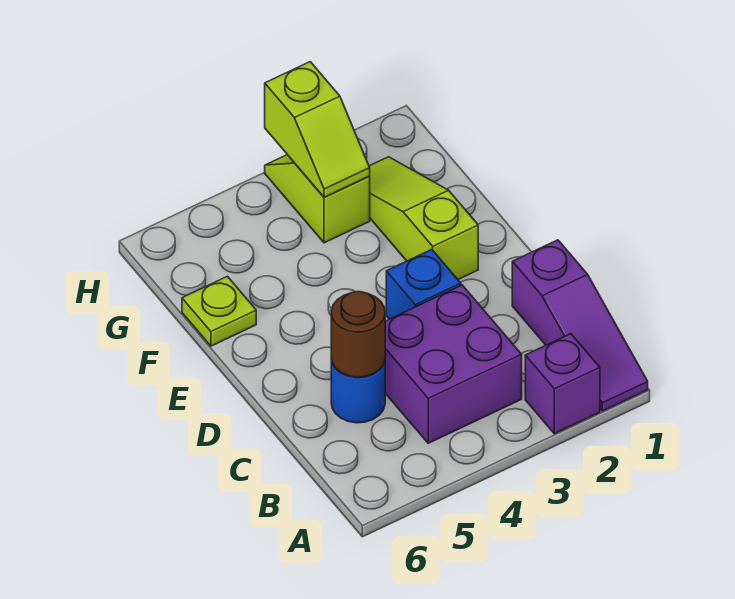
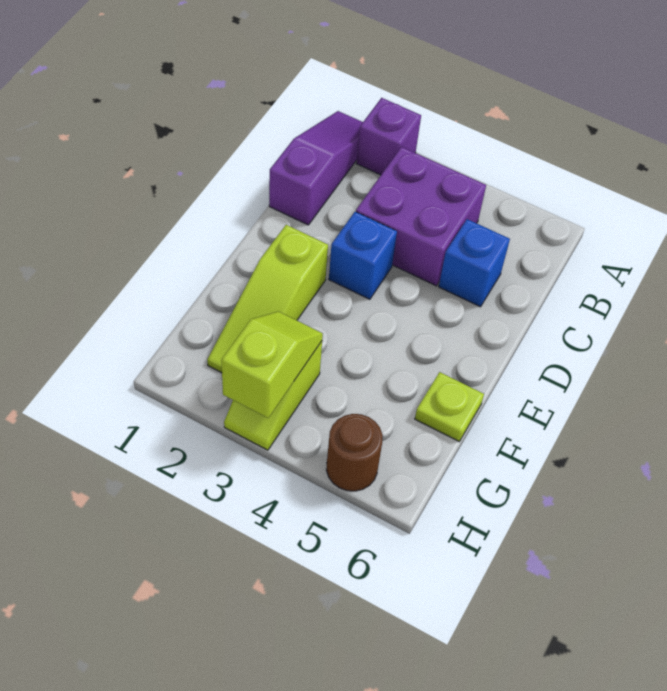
blue 1x1 round brick [331,359,385,423] -> blue 1x1 brick [439,219,510,307]
brown 1x1 round brick [331,292,385,377] -> brown 1x1 round brick moved to [326,414,383,491]

